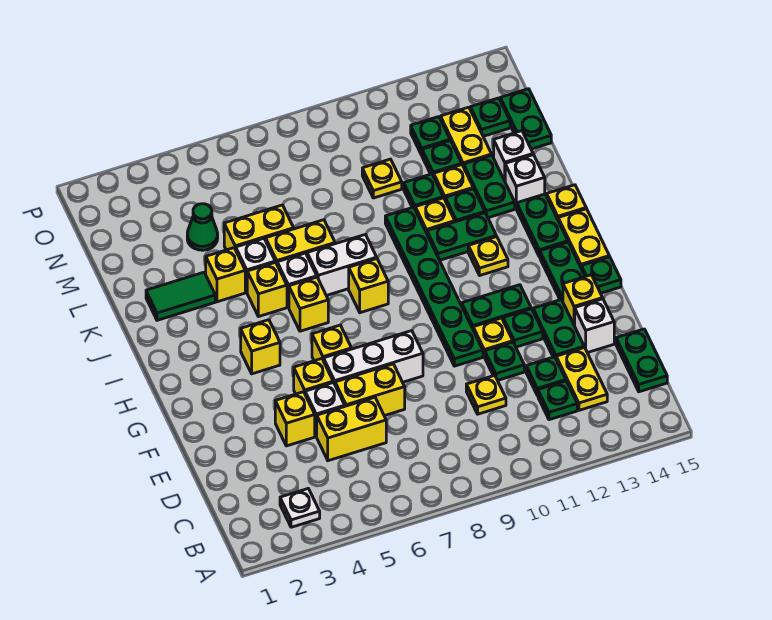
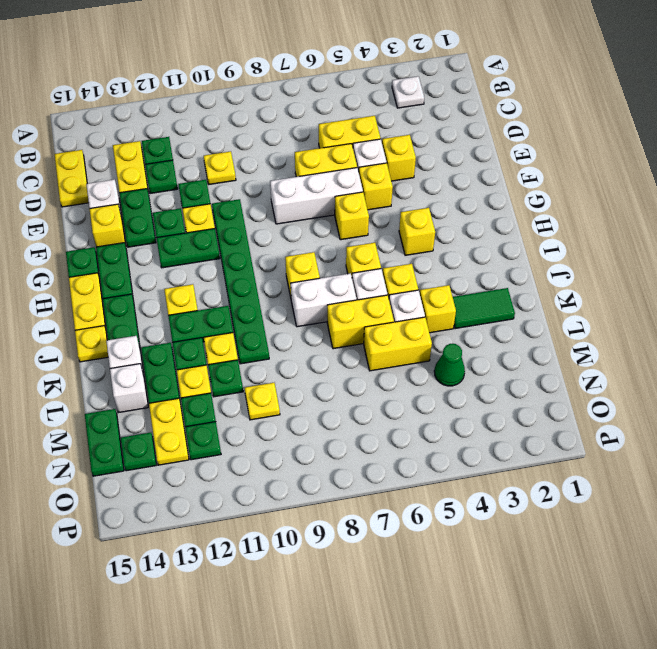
green 1x2 plate [616,329,667,392] -> yellow 1x2 plate [54,150,89,207]

